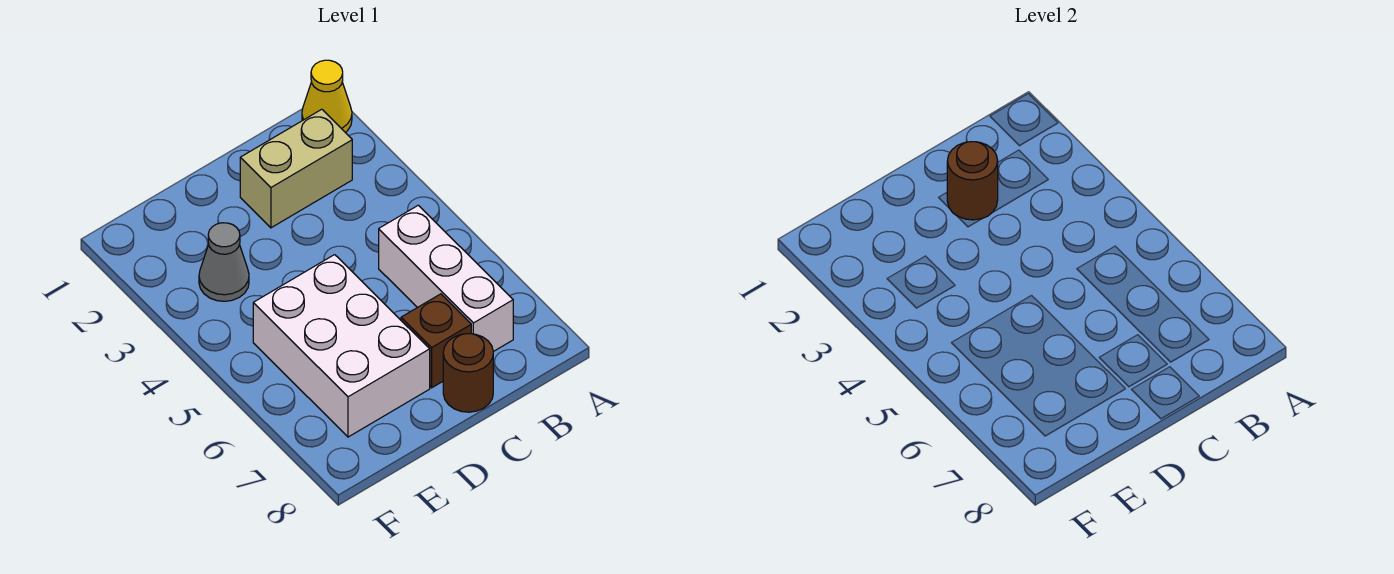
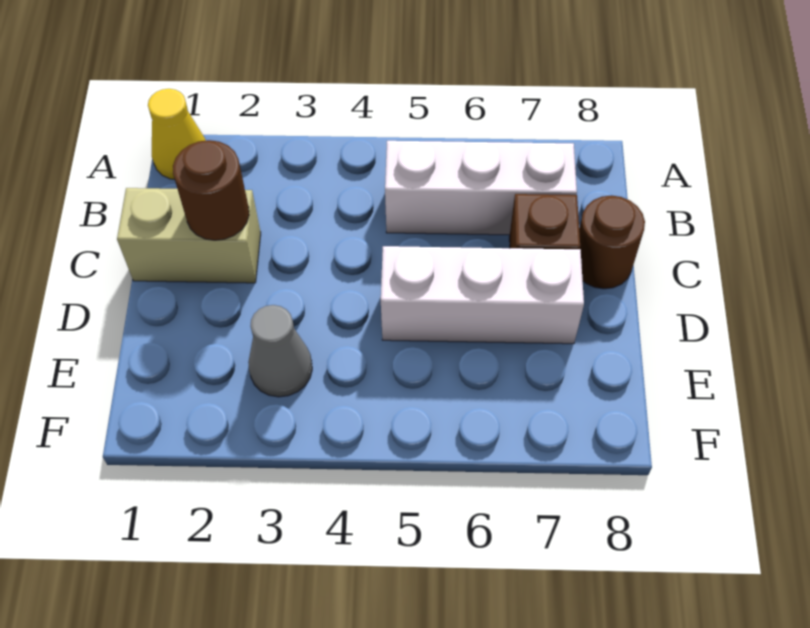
tan 1x2 brick [240,109,352,228] -> tan 1x2 brick turned to [117,188,261,283]
white 2x3 brick [253,255,430,437] -> white 1x3 brick [381,246,584,344]

